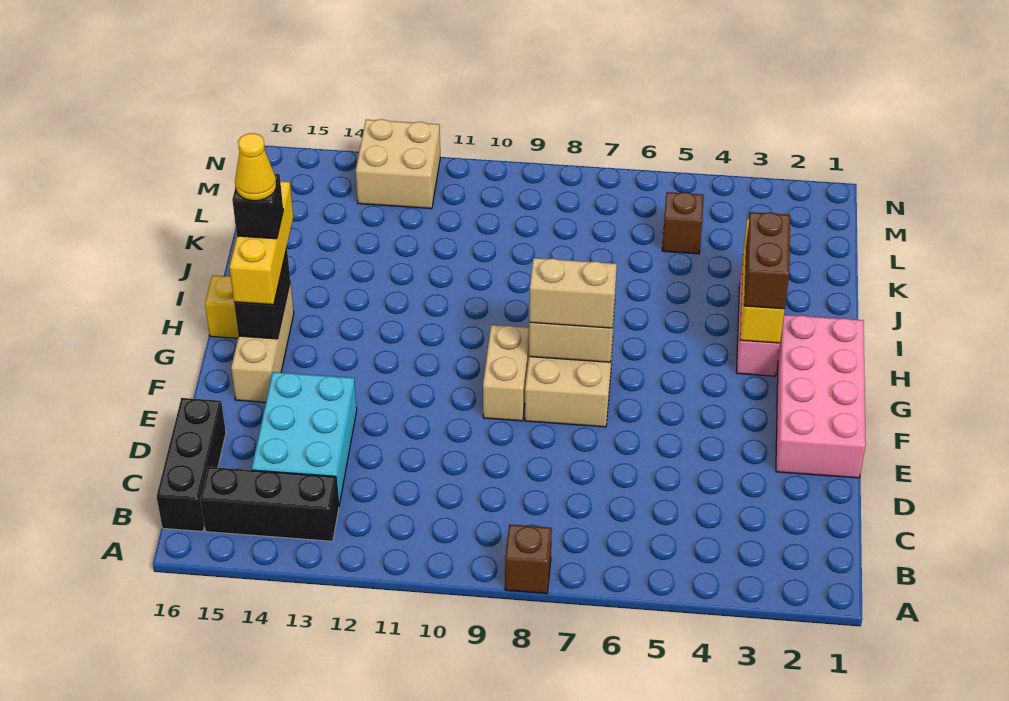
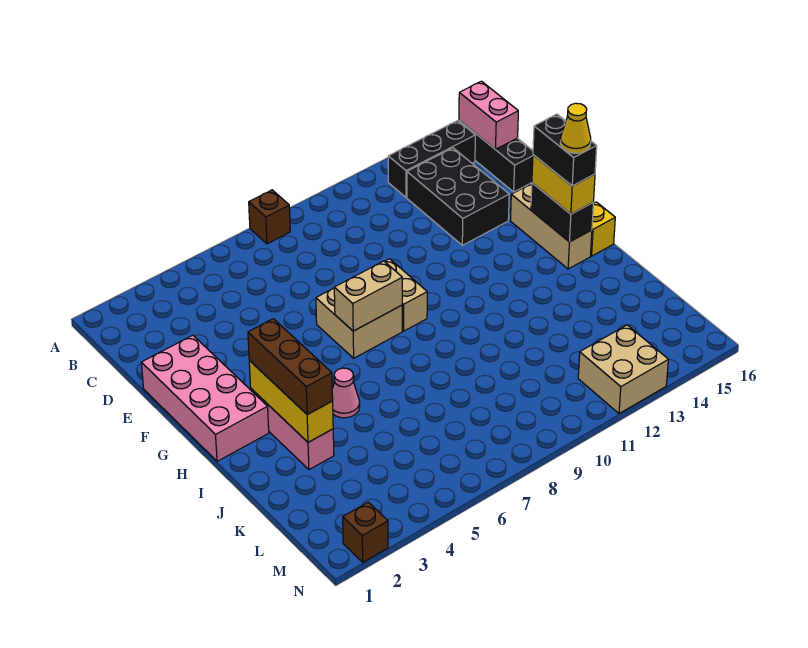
none -> pink 1x2 brick [459,81,518,149]
cyan 2x3 brick [252,372,357,505] -> black 2x3 brick [407,148,509,245]
tan 1x2 brick [529,258,617,328] -> none
yellow 1x3 brick [230,181,293,305] -> yellow 1x2 brick [532,155,595,214]
brown 1x2 brick [744,212,790,309] -> brown 1x3 brick [248,319,333,415]
black 1x1 brick [232,174,283,239] -> black 1x2 brick [533,114,597,186]
none -> pink 1x1 cone [332,368,360,418]
brown 1x1 brick [662,192,704,254] -> brown 1x1 brick moved to [343,502,388,562]

